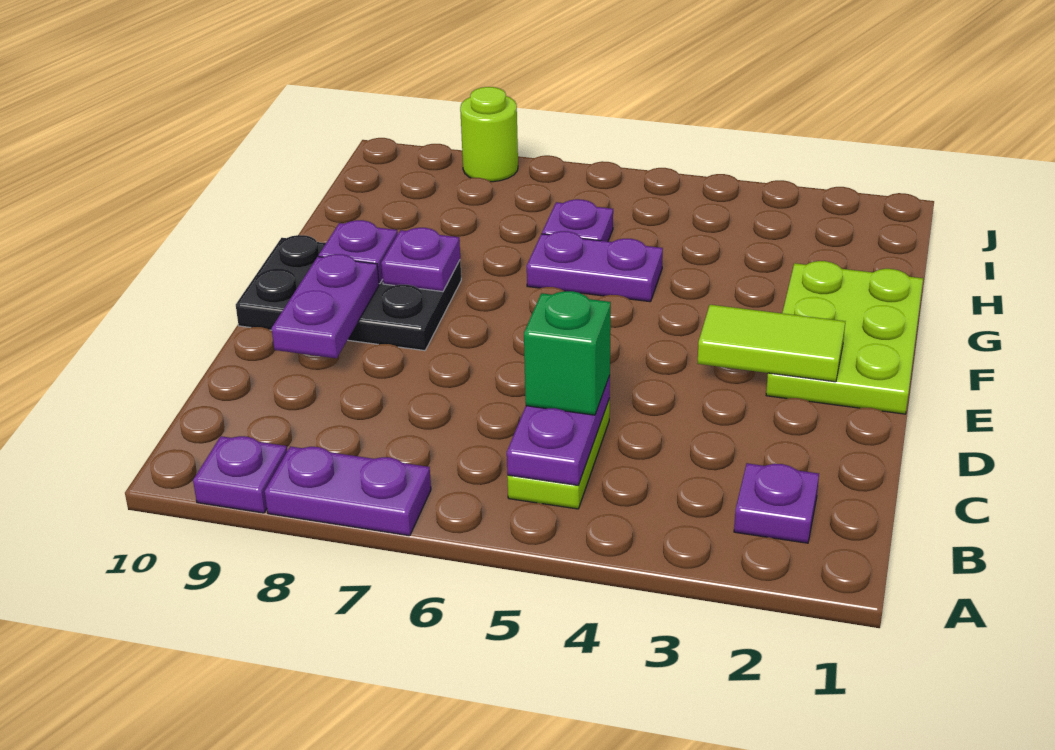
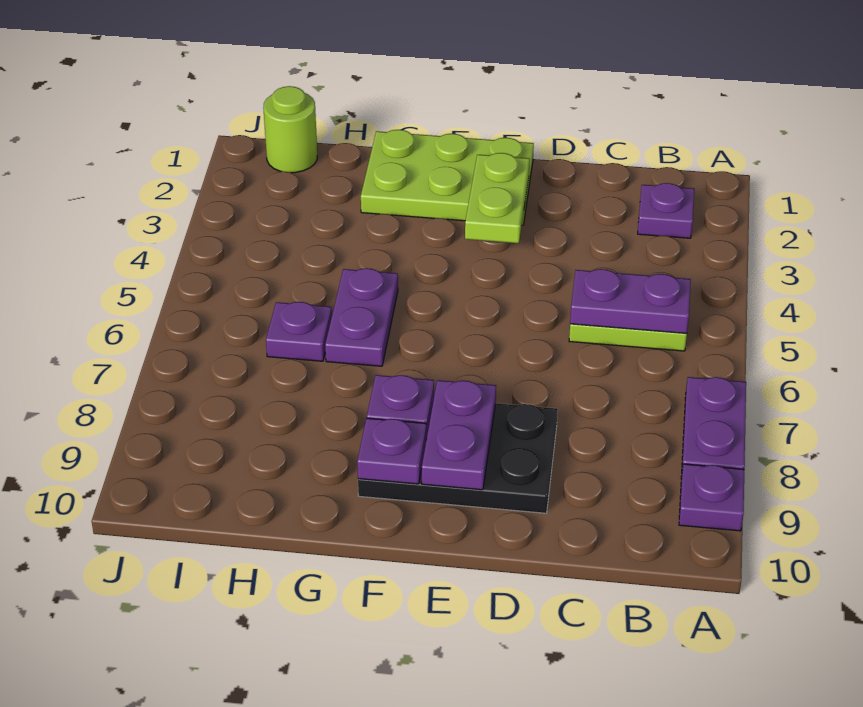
green 1x1 brick [524,291,611,415] -> none
purple 1x2 plate [272,254,379,358] -> purple 1x2 plate turned to [422,380,496,490]
lime 1x2 tile [697,305,845,382] -> lime 1x2 plate [465,153,530,243]
black 2x3 plate [236,235,461,351] -> black 2x3 plate turned to [358,403,558,513]
lime 1x1 round brick [460,87,518,182] -> lime 1x1 round brick moved to [263,86,317,173]

